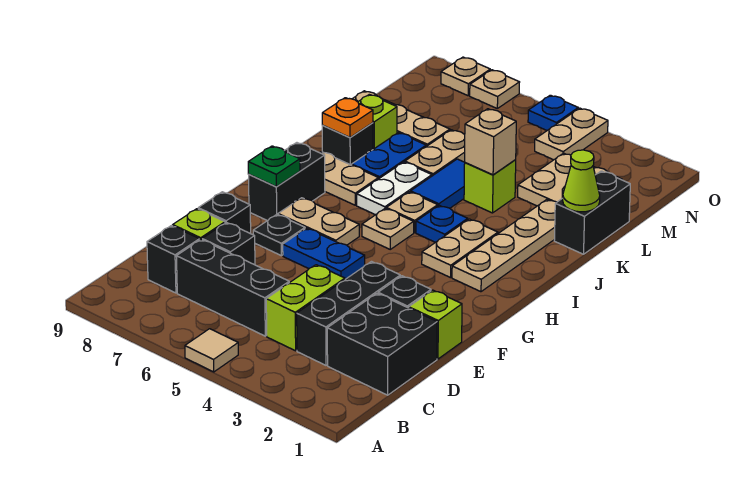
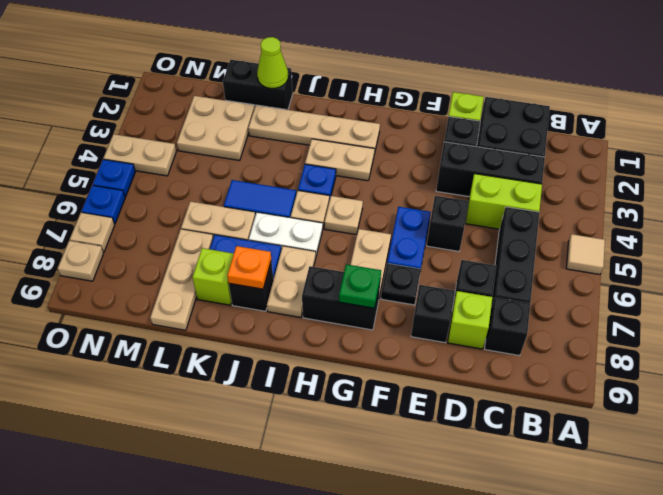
none -> black 1x1 brick [427,196,468,251]
lime 1x1 brick [464,160,516,213] -> none
tan 1x1 brick [465,109,516,175] -> none
none -> blue 1x1 plate [82,185,125,224]

